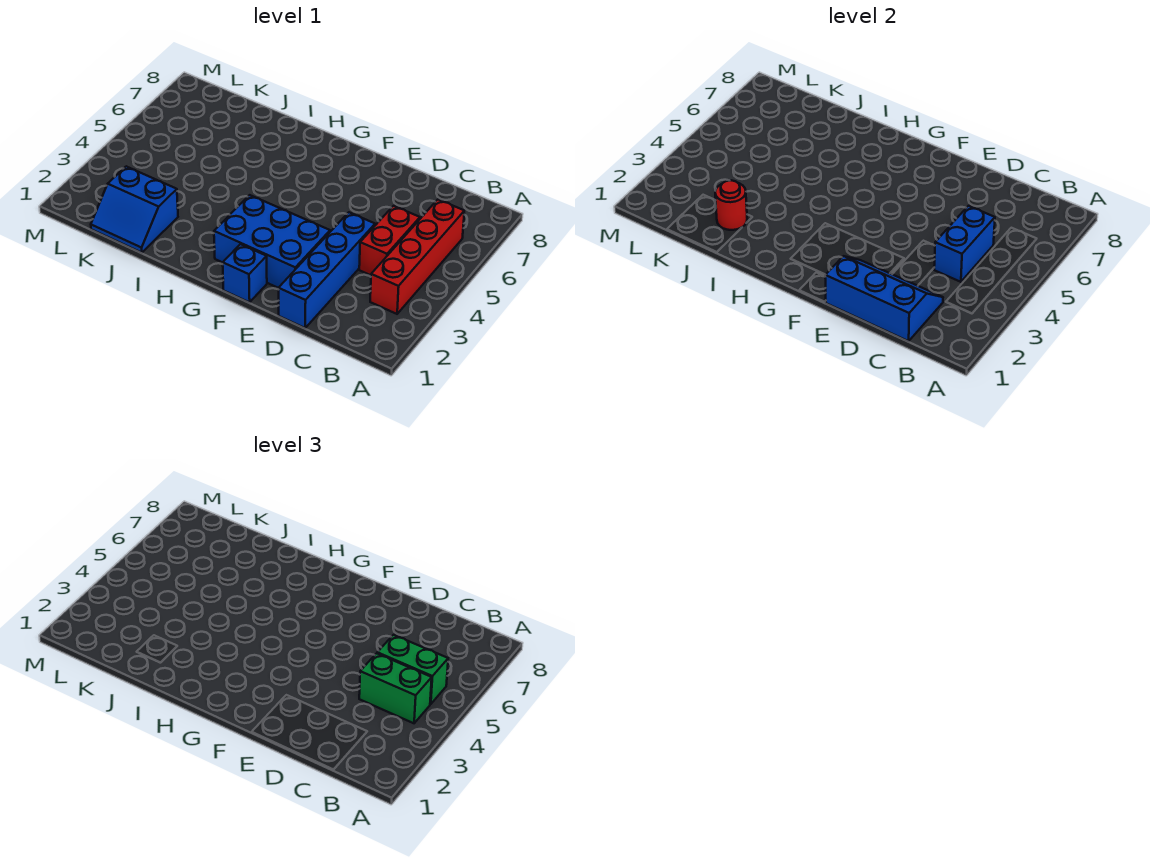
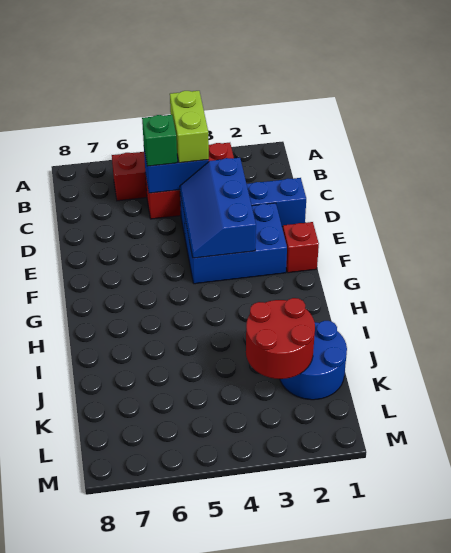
green 1x2 brick [359,653,432,723] -> lime 1x2 brick [170,91,209,163]
green 1x2 brick [377,635,448,704] -> green 1x1 brick [142,115,177,166]
blue 2x3 slope [825,256,943,341] -> blue 2x3 slope moved to [180,158,256,258]
blue 2x3 brick [214,195,330,288] -> blue 2x3 brick turned to [184,203,287,284]
blue 1x1 brick [223,244,267,302] -> red 1x1 brick [283,222,319,273]
blue 2x2 slope [91,166,178,253] -> blue 2x2 round brick [280,321,347,400]
red 1x1 round brick [715,180,747,230] -> red 2x2 round brick [246,298,315,379]

